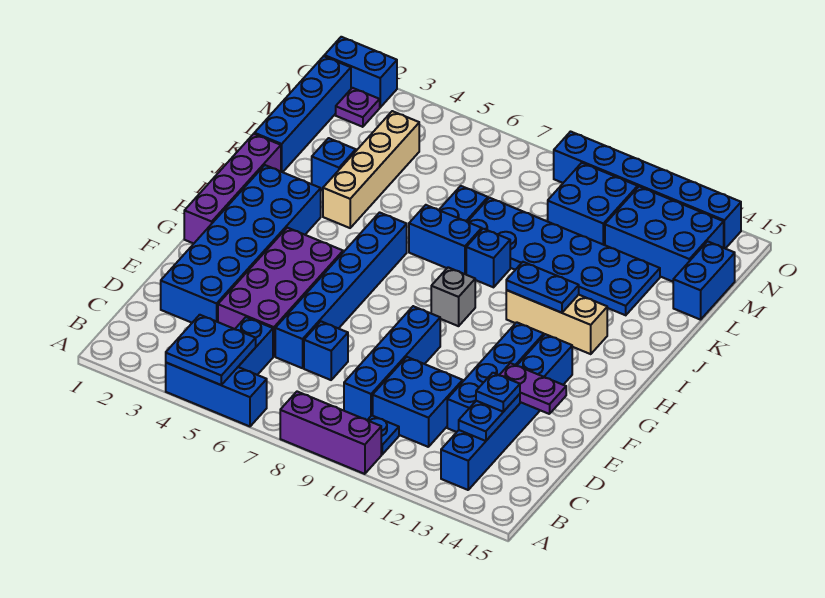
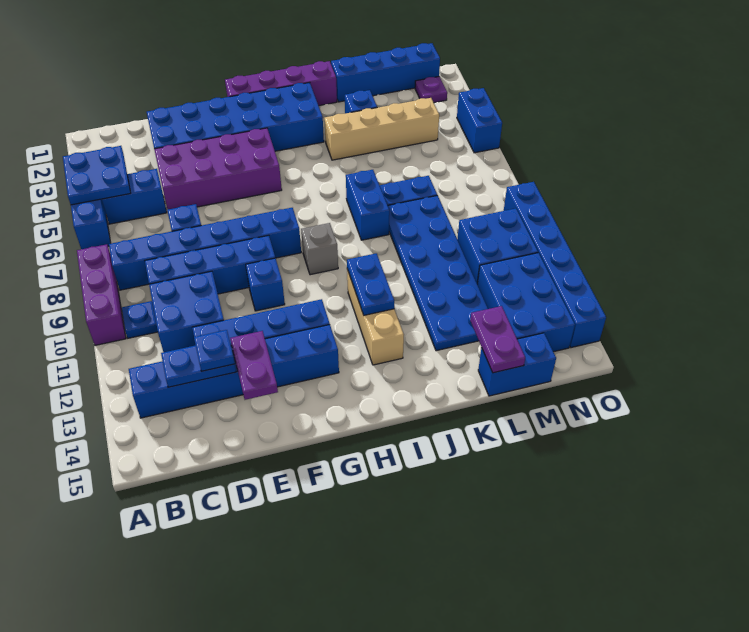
blue 1x6 brick [275,212,407,368] -> blue 1x6 brick moved to [109,208,301,290]
blue 1x1 brick [466,229,510,287] -> blue 1x1 brick moved to [246,258,285,311]
none -> purple 1x2 plate [470,306,525,373]
blue 1x2 brick [324,37,397,107] -> blue 1x2 brick moved to [457,88,502,153]

